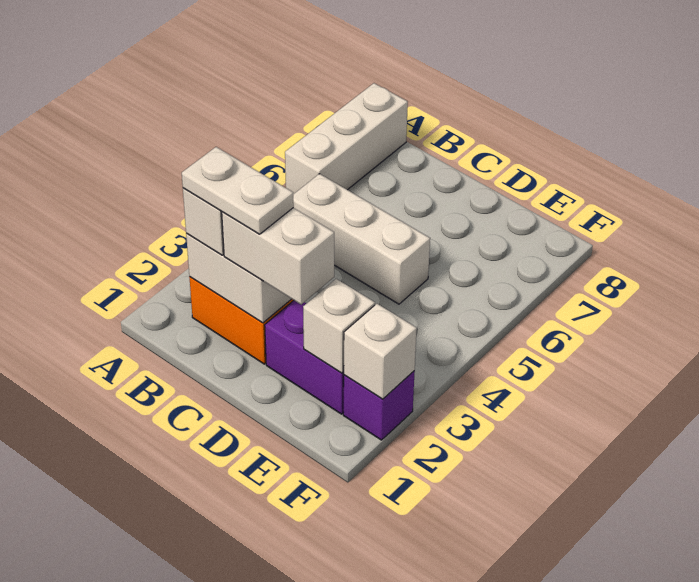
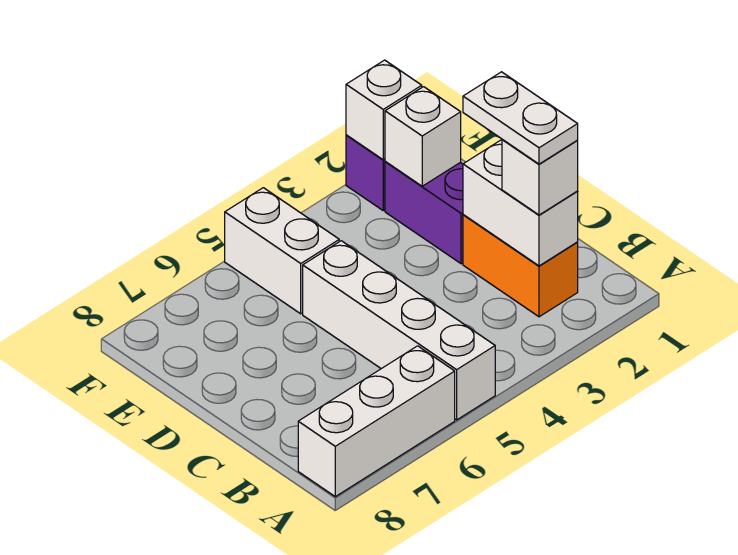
white 1x3 brick [293,174,430,304] -> white 1x4 brick [303,241,495,420]
white 1x2 brick [222,208,334,304] -> white 1x2 brick moved to [225,188,339,314]

